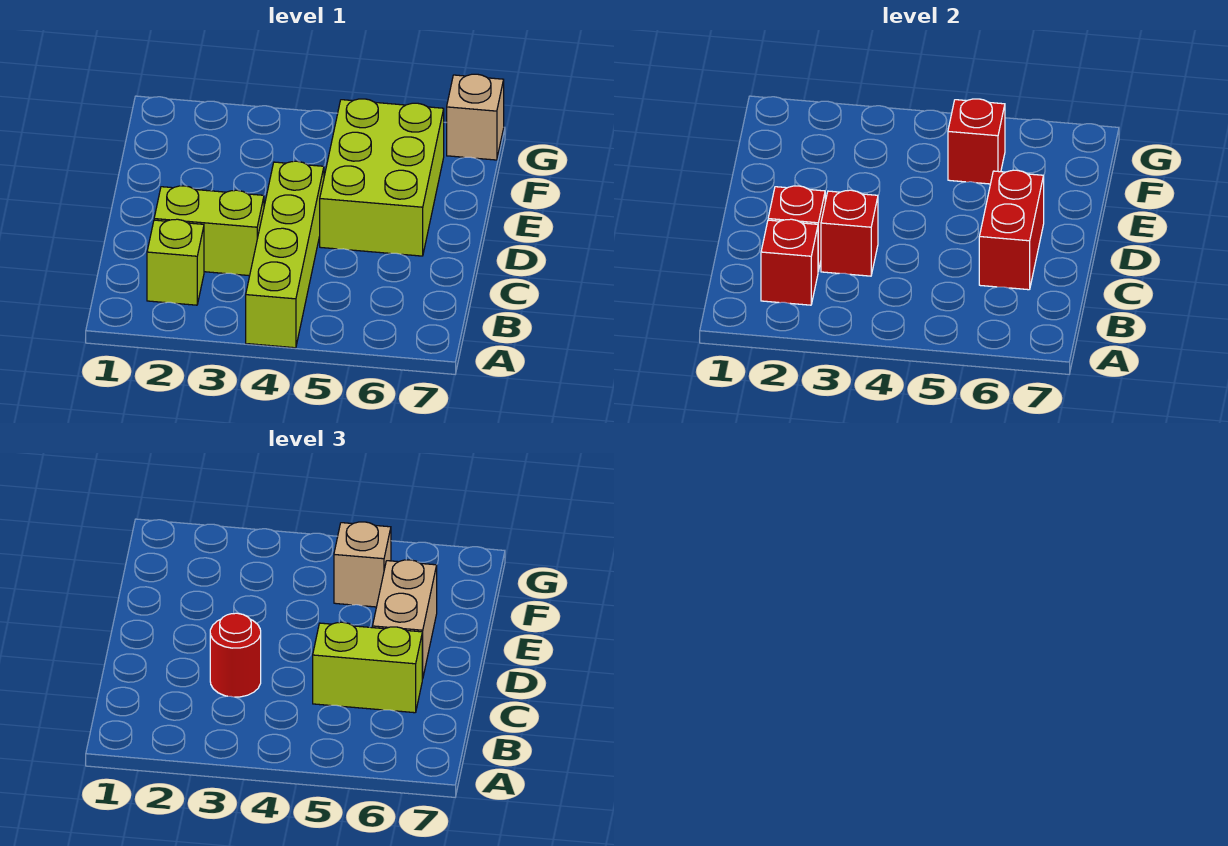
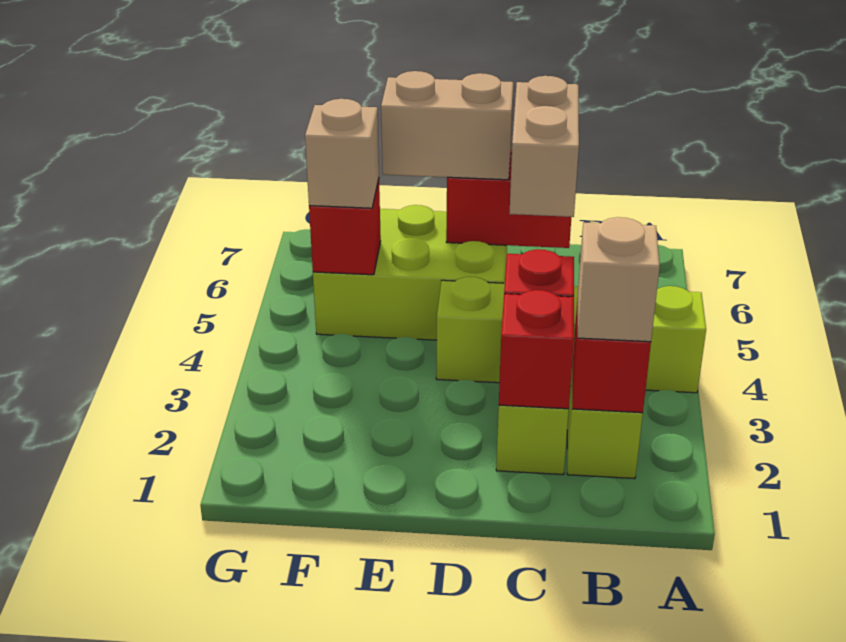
red 1x1 round brick [210,613,261,697] -> none
lime 1x2 brick [313,622,422,713] -> tan 1x2 brick [509,76,579,217]
tan 1x1 brick [447,74,504,160] -> tan 1x1 brick moved to [578,217,660,342]

